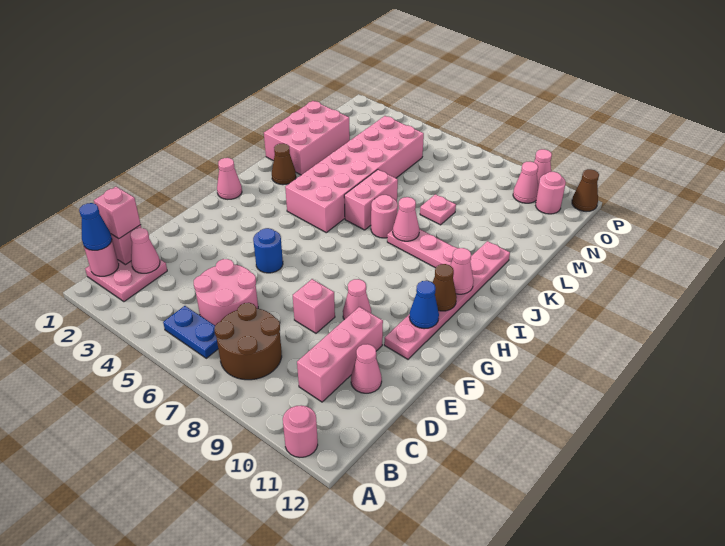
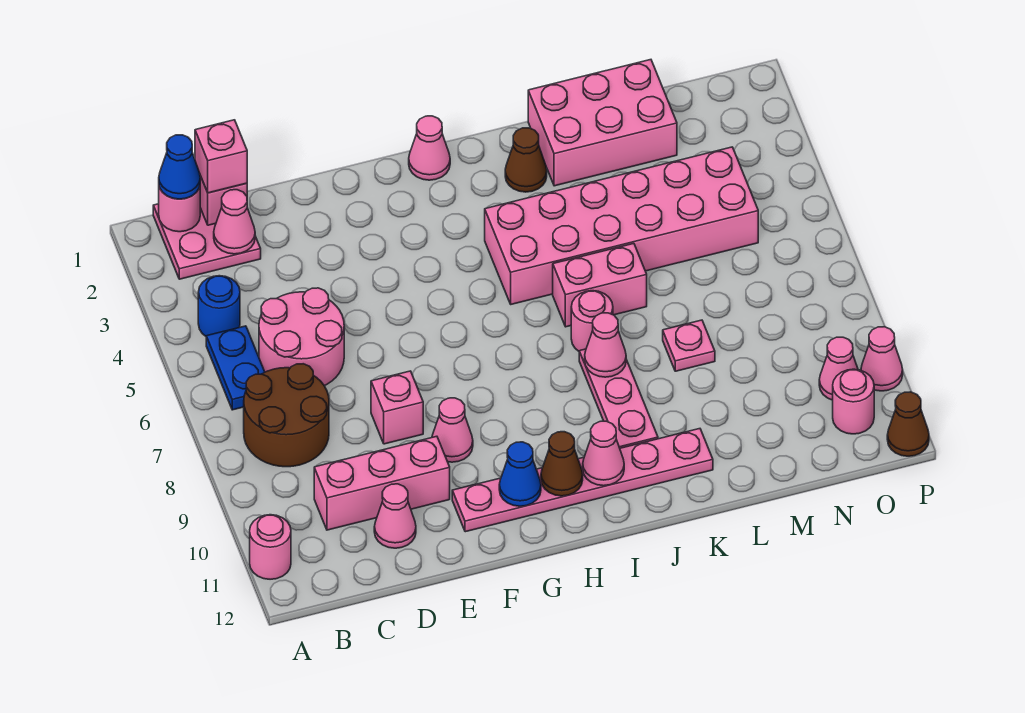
blue 1x1 round brick [253,228,283,273] -> blue 1x1 round brick moved to [198,276,240,336]

